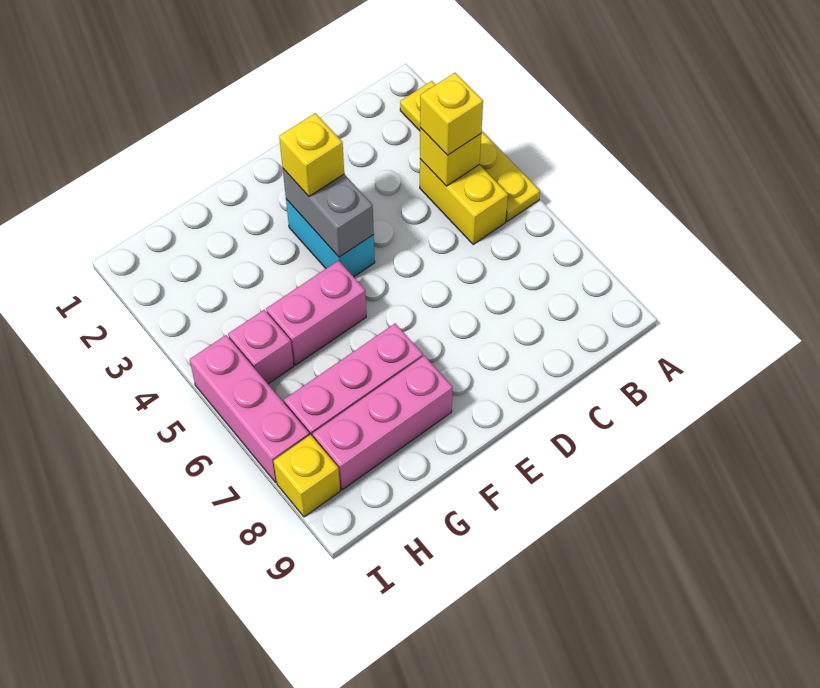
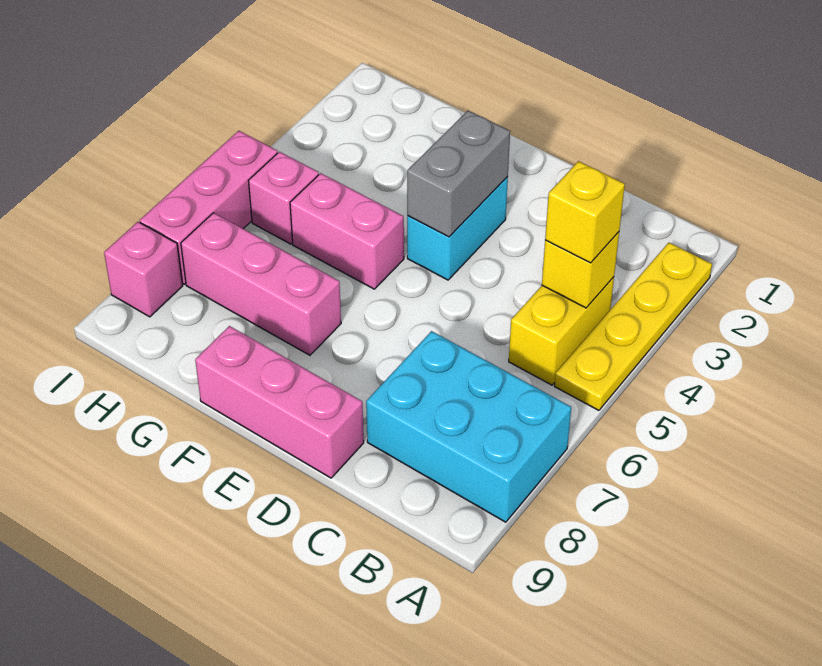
none -> cyan 2x3 brick [366,331,571,522]
yellow 1x1 brick [279,113,344,196] -> none
pink 1x3 brick [313,356,453,490] -> pink 1x3 brick moved to [195,326,364,478]
yellow 1x1 brick [273,435,340,517] -> pink 1x1 brick [104,222,183,317]

